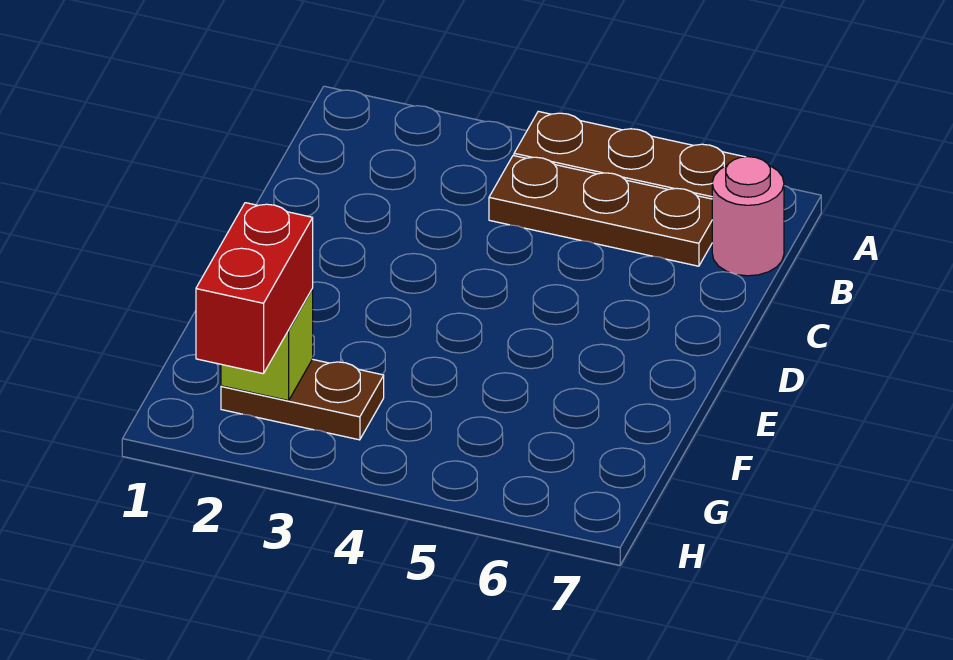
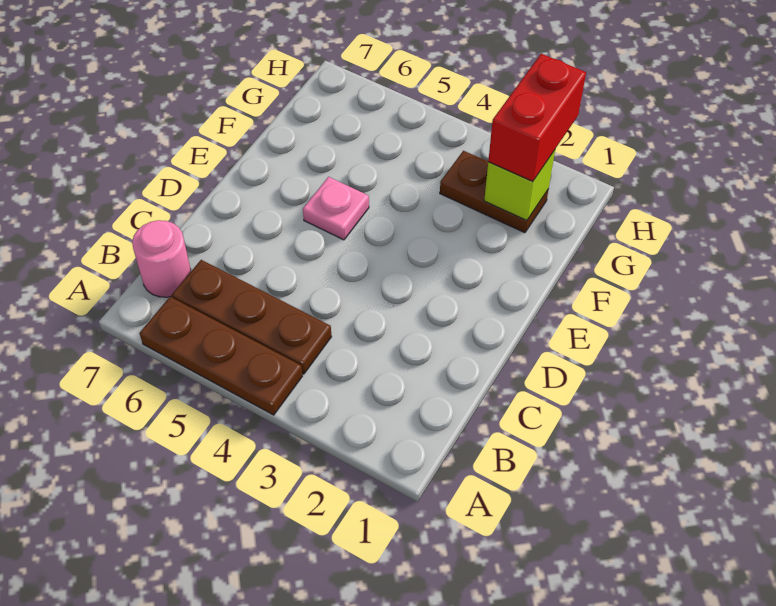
none -> pink 1x1 plate [303,177,369,240]

